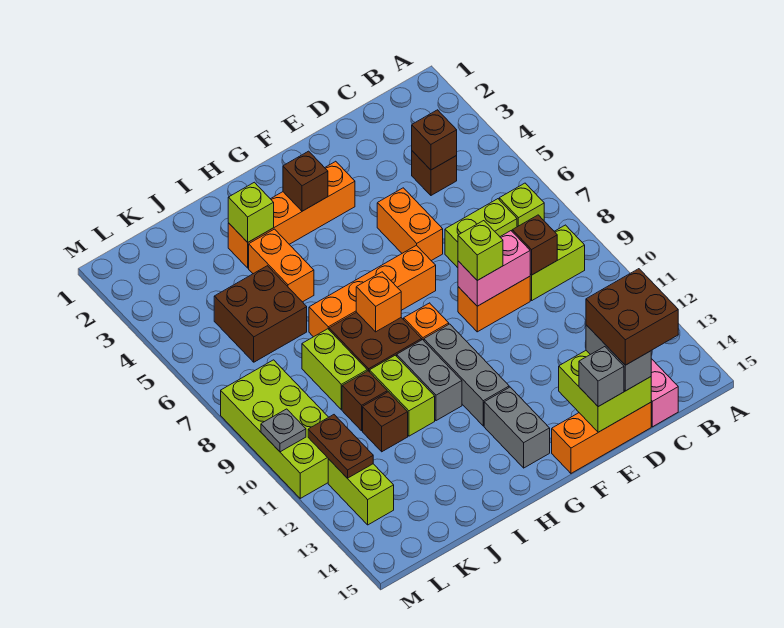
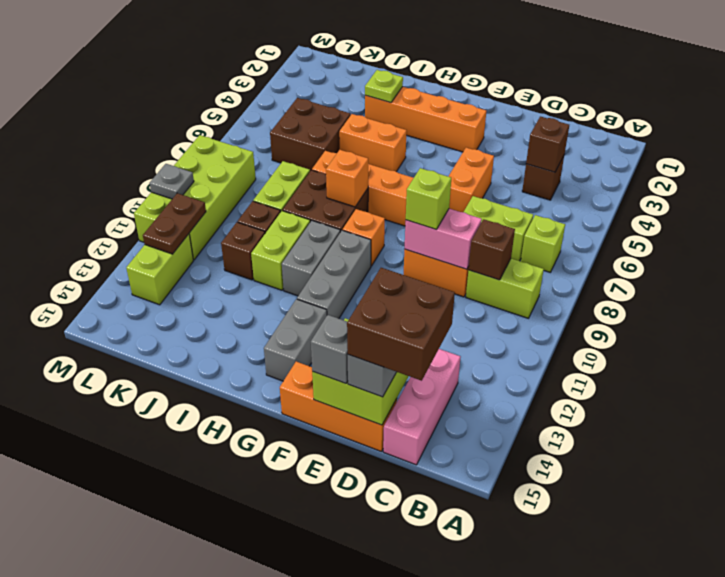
brown 1x1 brick [283,151,328,211] -> none
lime 1x1 brick [228,182,274,242] -> lime 1x1 plate [365,70,403,103]
orange 1x2 brick [249,229,314,302] -> orange 1x2 brick turned to [339,114,407,172]

